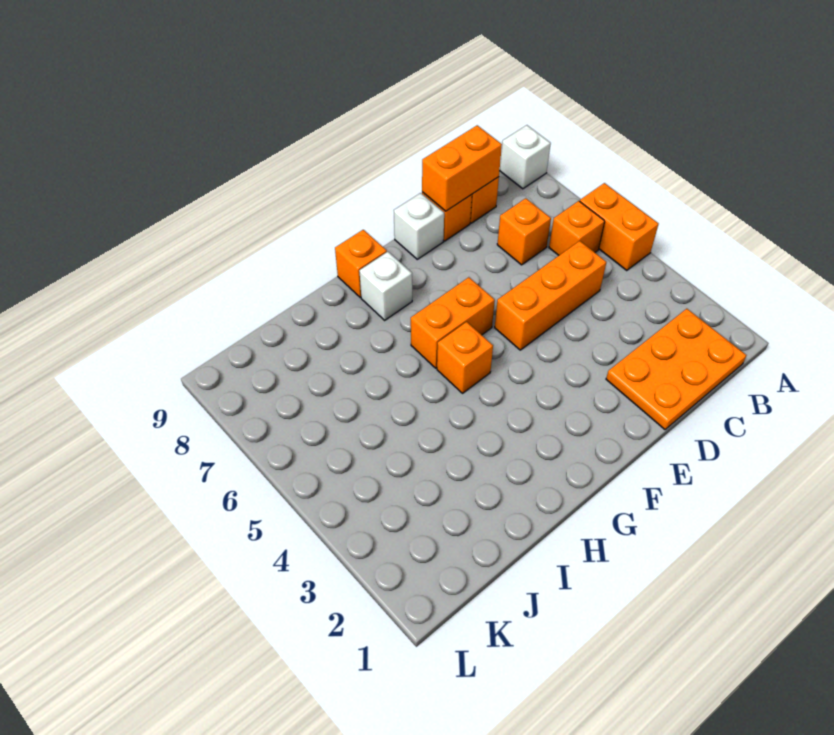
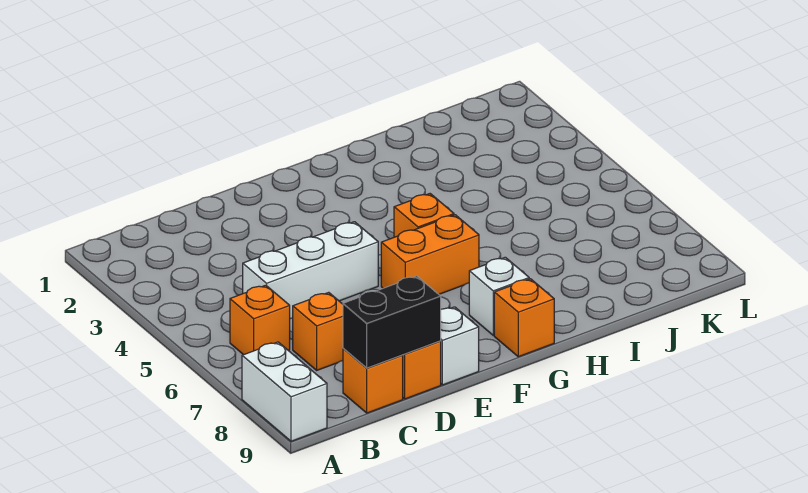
orange 1x2 brick [580,183,659,271] -> none
white 1x1 brick [500,125,551,189] -> white 1x2 brick [242,342,327,441]
orange 2x3 plate [606,309,746,429] -> none
orange 1x3 brick [495,241,606,350] -> white 1x3 brick [243,222,378,319]
orange 1x2 brick [422,125,502,211] -> black 1x2 brick [343,276,441,368]

